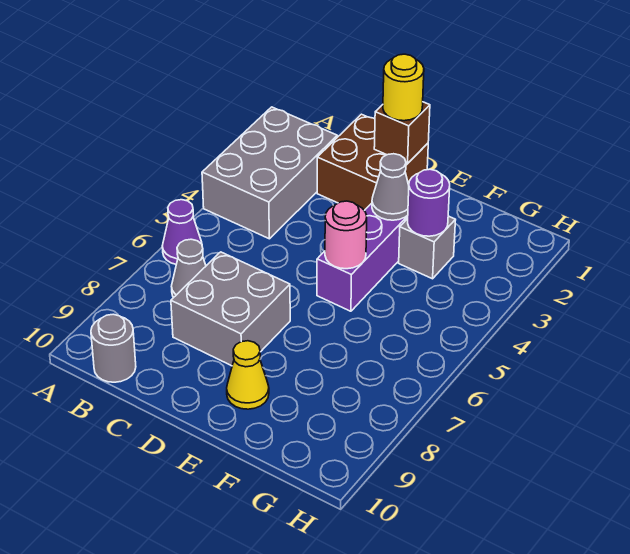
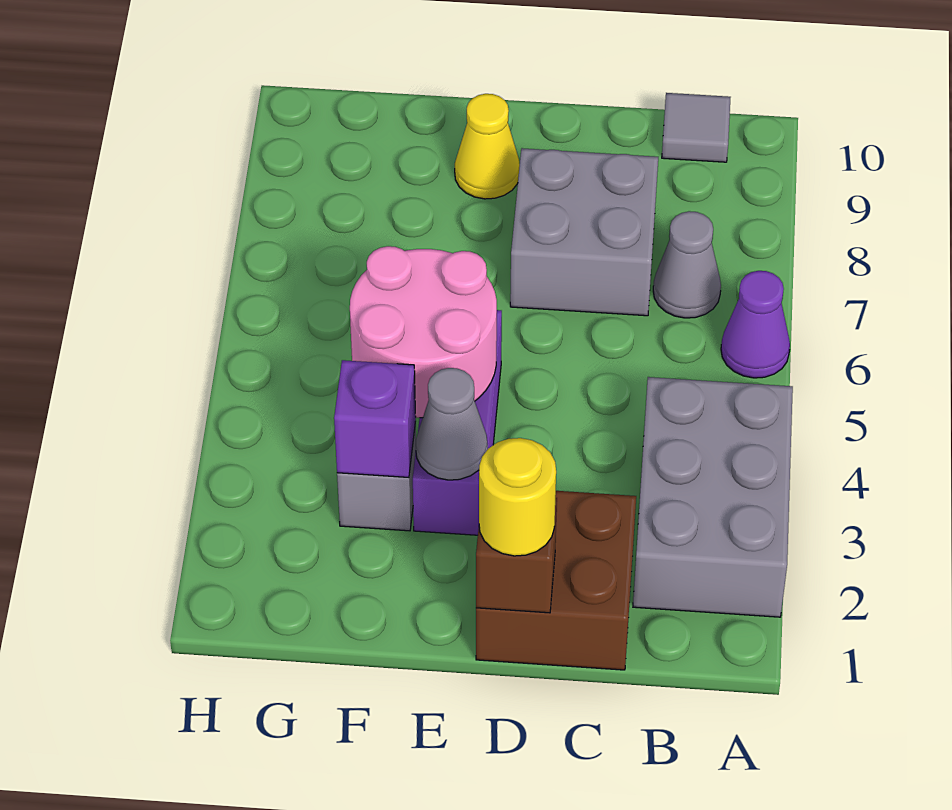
grey 1x1 round brick [91,314,136,382] -> grey 1x1 tile [662,93,731,162]
pink 1x1 round brick [325,201,367,269] -> pink 2x2 round brick [350,246,497,418]
purple 1x1 round brick [408,169,450,236] -> purple 1x1 brick [334,360,416,477]

